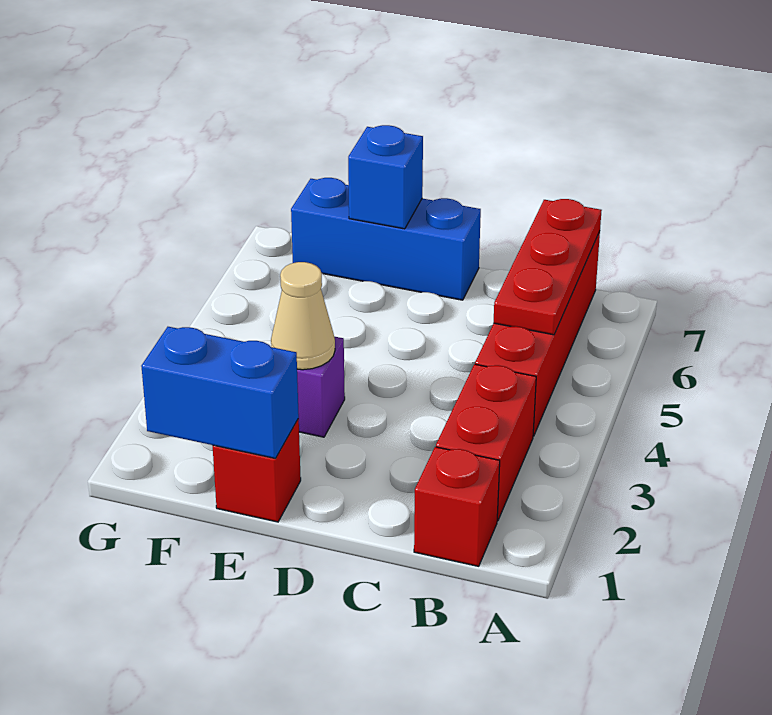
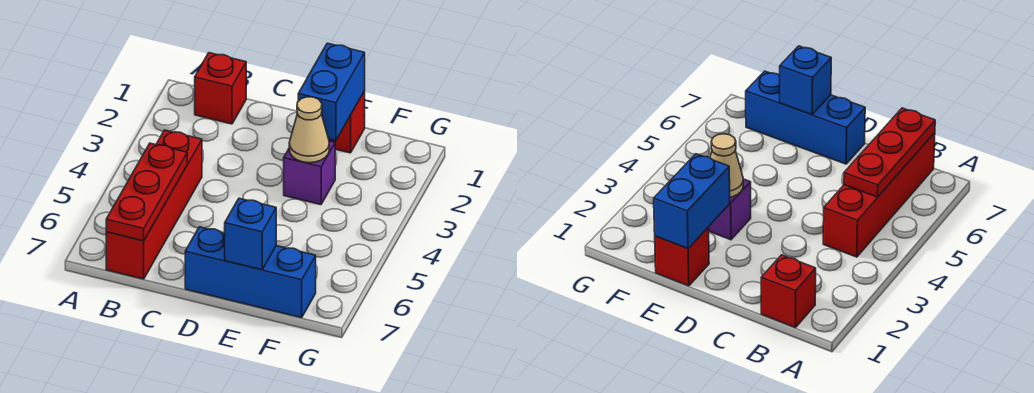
red 1x2 brick [436,364,536,521] -> none
blue 1x2 brick [141,327,299,459] -> blue 1x2 brick turned to [298,43,365,141]

